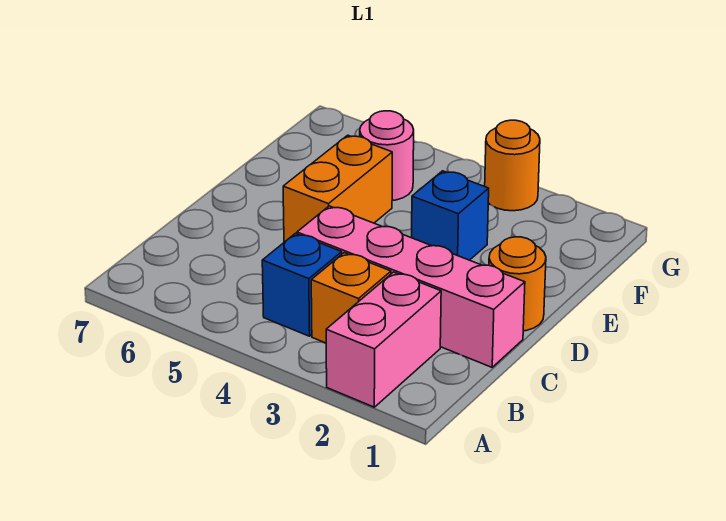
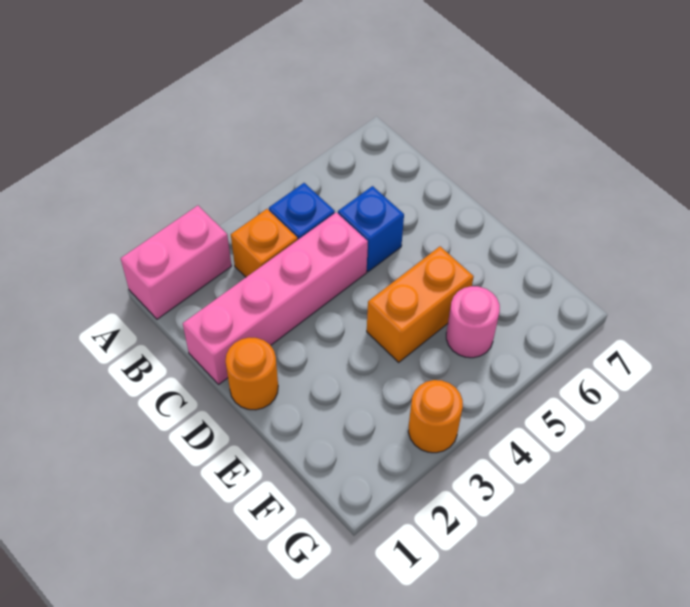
pink 1x2 brick [326,272,441,407] -> pink 1x2 brick turned to [121,206,231,319]
orange 1x2 brick [283,135,392,242] -> orange 1x2 brick turned to [367,247,474,362]
blue 1x1 brick [412,171,489,260] -> blue 1x1 brick moved to [338,186,404,272]

